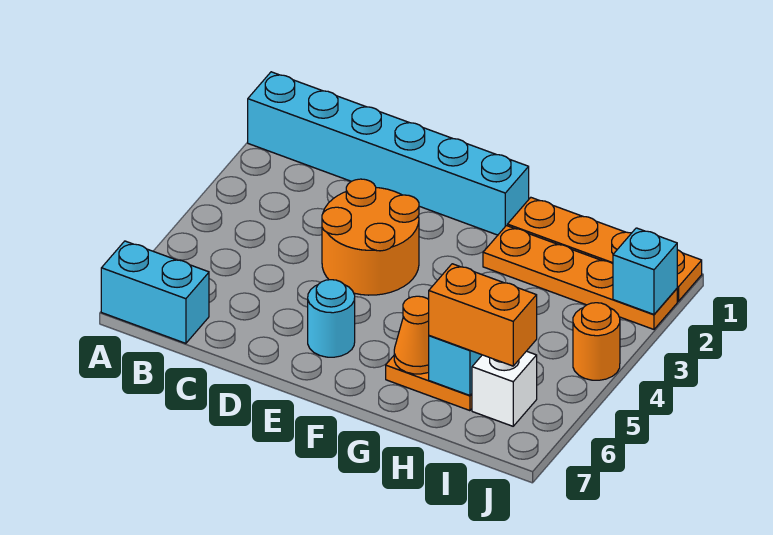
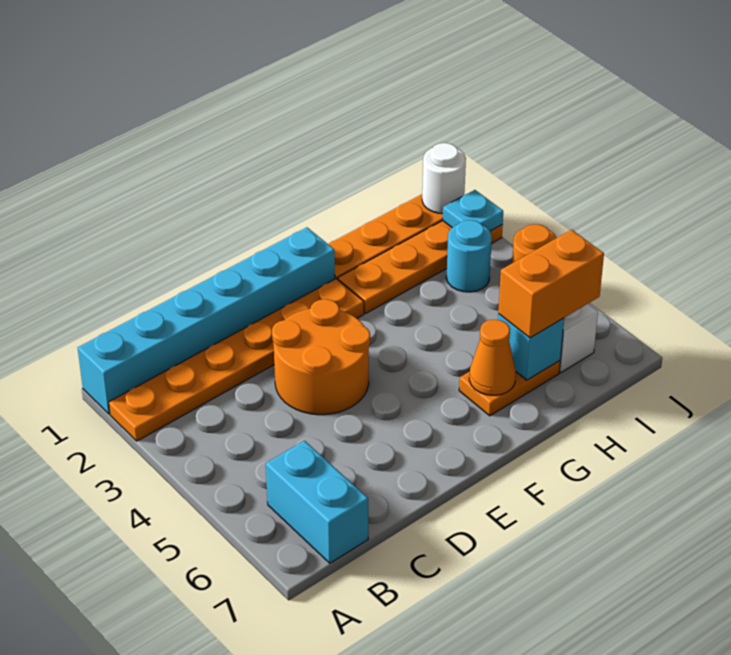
none -> orange 1x6 plate [109,279,364,441]
cyan 1x2 brick [101,241,209,343] -> cyan 1x2 brick turned to [266,441,368,563]
cyan 1x1 round brick [308,280,355,357] -> cyan 1x1 round brick moved to [446,220,492,292]
none -> white 1x1 round brick [422,143,466,214]
cyan 1x1 brick [613,228,677,314] -> cyan 1x1 plate [443,190,503,231]

